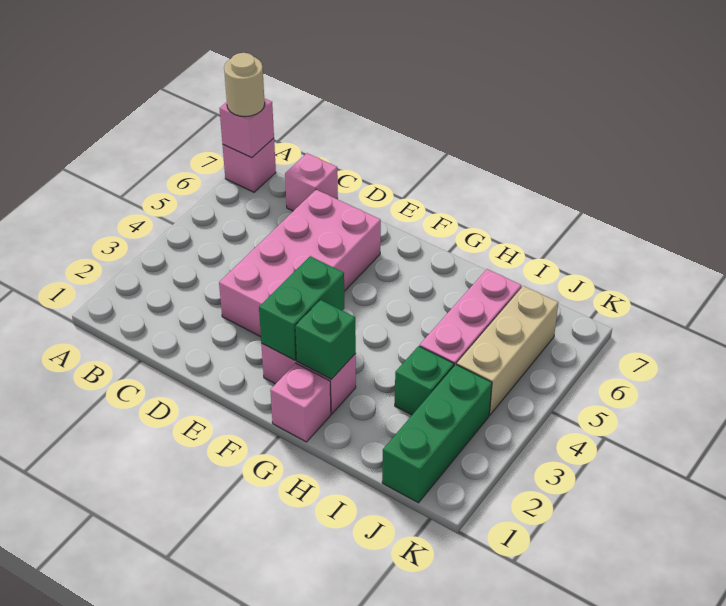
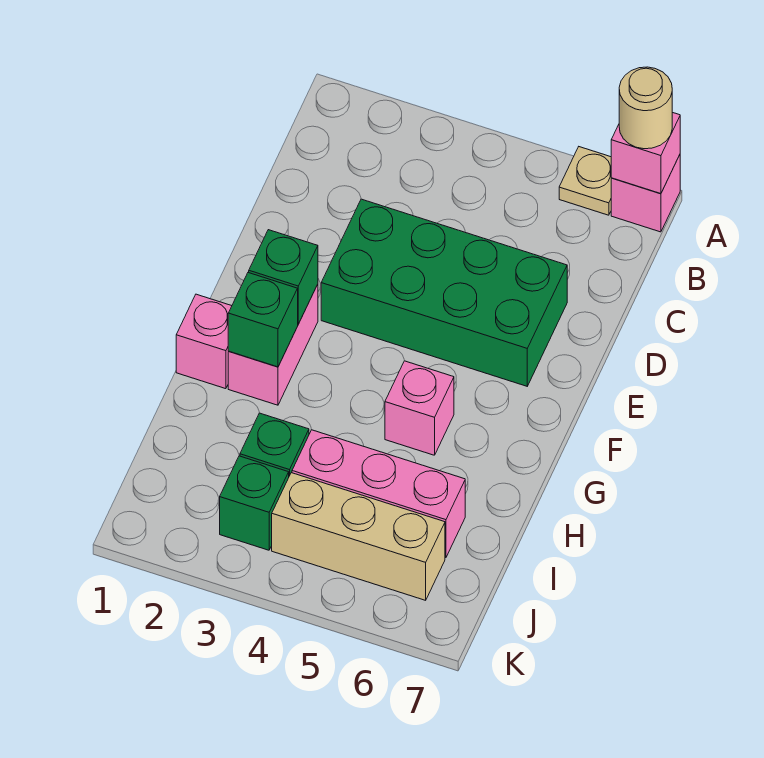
none -> tan 1x1 plate [559,147,611,215]
pink 1x1 brick [285,153,338,211] -> pink 1x1 brick moved to [385,361,454,455]
pink 2x4 brick [219,190,381,337] -> green 2x4 brick [321,199,567,386]
green 1x2 brick [259,256,345,360] -> green 1x1 brick [249,230,318,324]
green 1x3 brick [382,365,492,503] -> green 1x1 brick [220,456,289,550]

